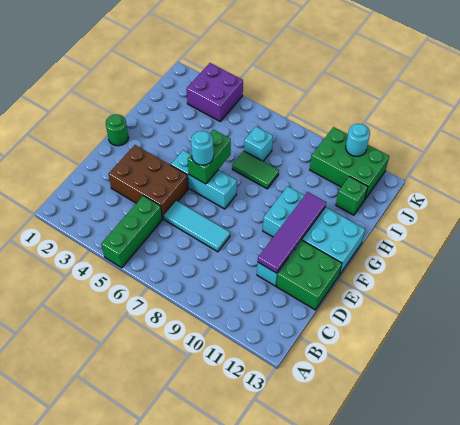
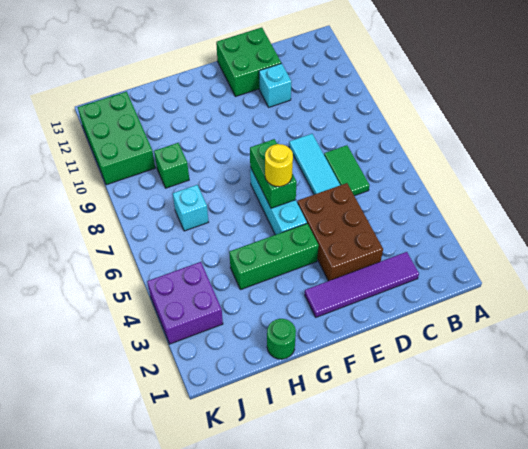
green 1x3 brick [101,196,162,268] -> green 1x3 brick moved to [229,223,319,290]
purple 1x4 tile [258,192,326,273] -> purple 1x4 tile moved to [305,252,419,317]
green 1x1 round brick [106,114,129,146] -> green 1x1 round brick moved to [267,319,296,359]
green 1x2 brick [188,129,231,184] -> green 1x2 brick turned to [250,139,297,208]
cyan 1x1 round brick [191,131,214,165] -> yellow 1x1 round brick [265,144,293,187]
cyan 2x4 brick [263,186,365,275] -> none
green 1x2 tile [232,151,279,189] -> green 1x2 tile moved to [324,145,370,196]
green 1x1 brick [336,176,368,215] -> green 1x1 brick moved to [154,143,189,188]
cyan 1x1 round brick [346,124,370,156] -> none

